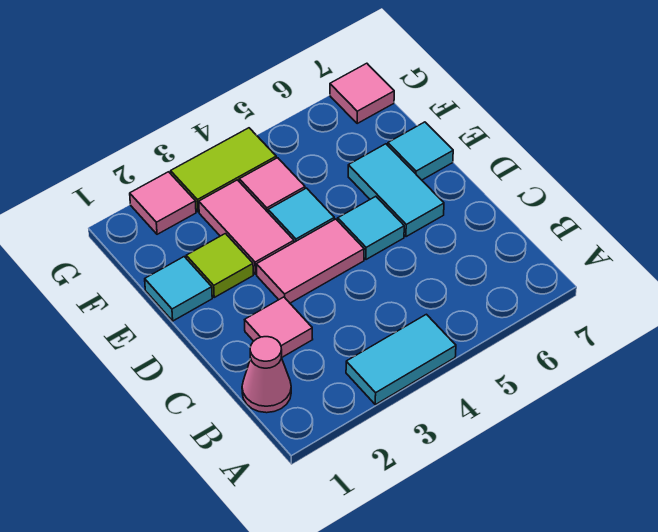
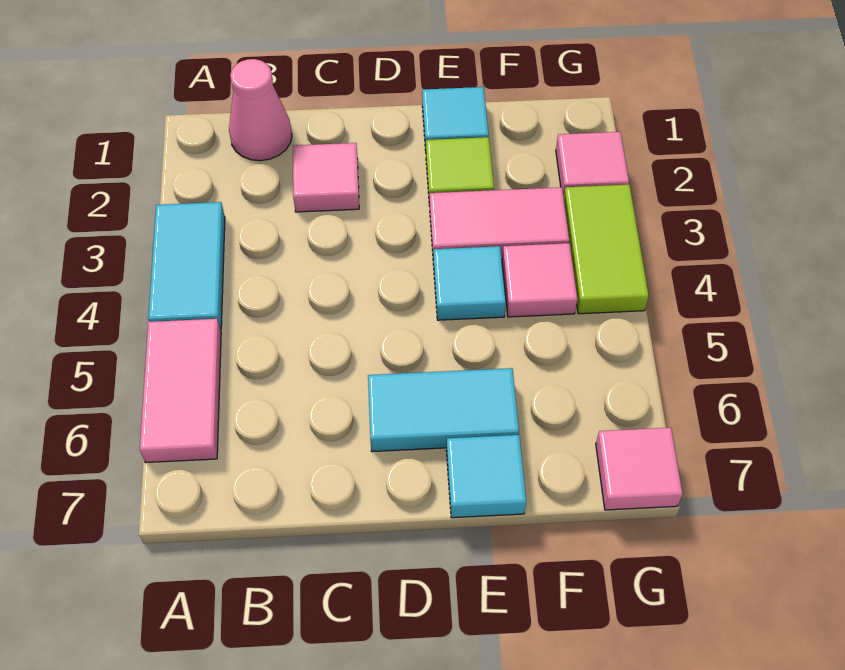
pink 1x2 tile [256,219,364,303] -> pink 1x2 tile moved to [140,319,221,463]
cyan 1x1 tile [338,196,404,260] -> none

